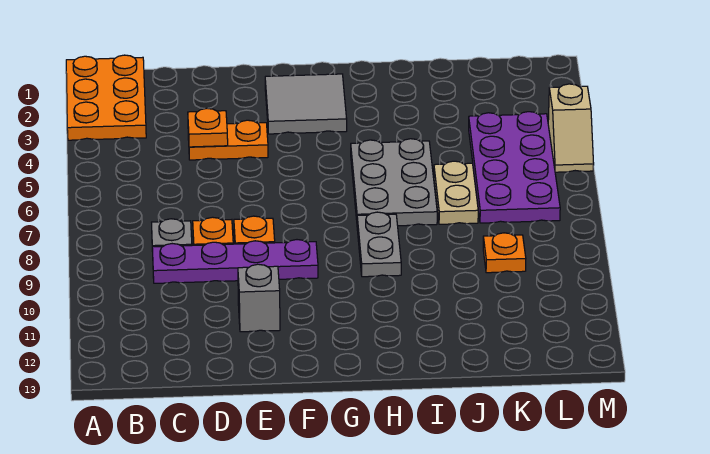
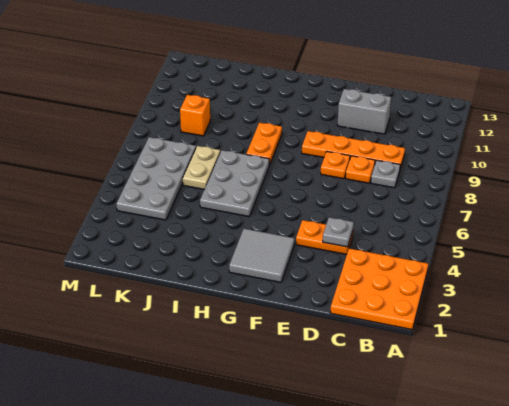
orange 2x3 plate [66,55,146,140] -> orange 3x3 plate [331,248,428,330]
purple 1x4 plate [152,240,318,283] -> orange 1x4 plate [302,131,405,169]
orange 1x1 plate [188,108,228,147] -> grey 1x1 plate [323,217,354,247]
grey 1x1 brick [238,264,280,332] -> grey 1x2 brick [337,89,391,134]
grey 1x2 plate [357,212,401,277] -> orange 1x2 plate [246,123,282,165]
purple 2x4 plate [469,112,560,223] -> grey 2x4 plate [116,137,196,220]
orange 1x1 plate [483,233,526,273] -> orange 1x1 brick [180,95,210,136]
tan 1x2 slope [548,84,594,172] -> none

